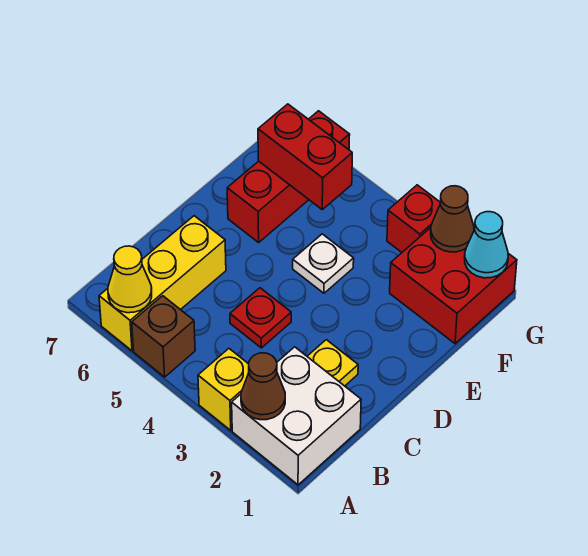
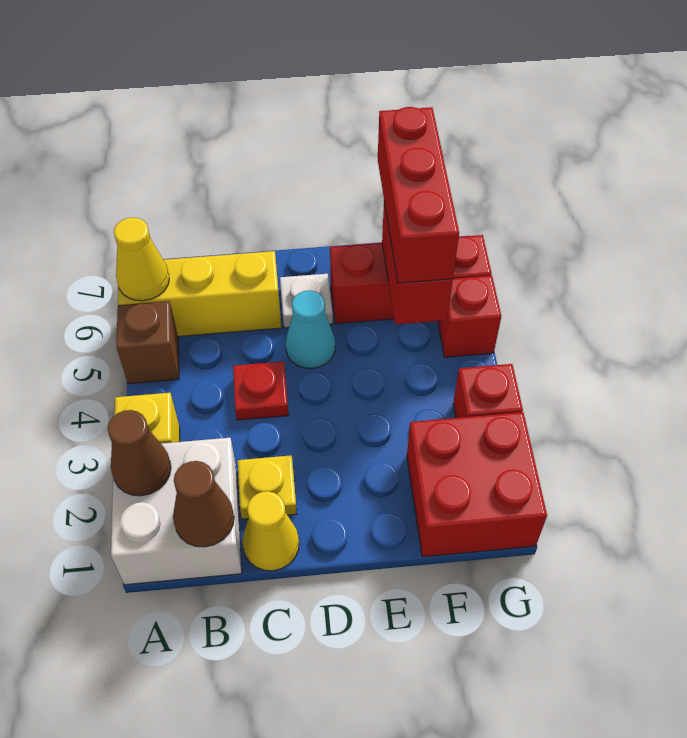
none -> yellow 1x1 cone [242,491,299,571]
white 1x1 plate [293,234,354,293] -> white 1x1 plate moved to [280,274,333,328]
none -> red 1x3 brick [378,107,459,283]
cyan 1x1 cone [465,212,508,278] -> cyan 1x1 cone moved to [285,291,335,368]
brown 1x1 cone [431,186,474,252] -> brown 1x1 cone moved to [173,461,234,547]
none -> red 1x1 brick [438,276,501,357]

